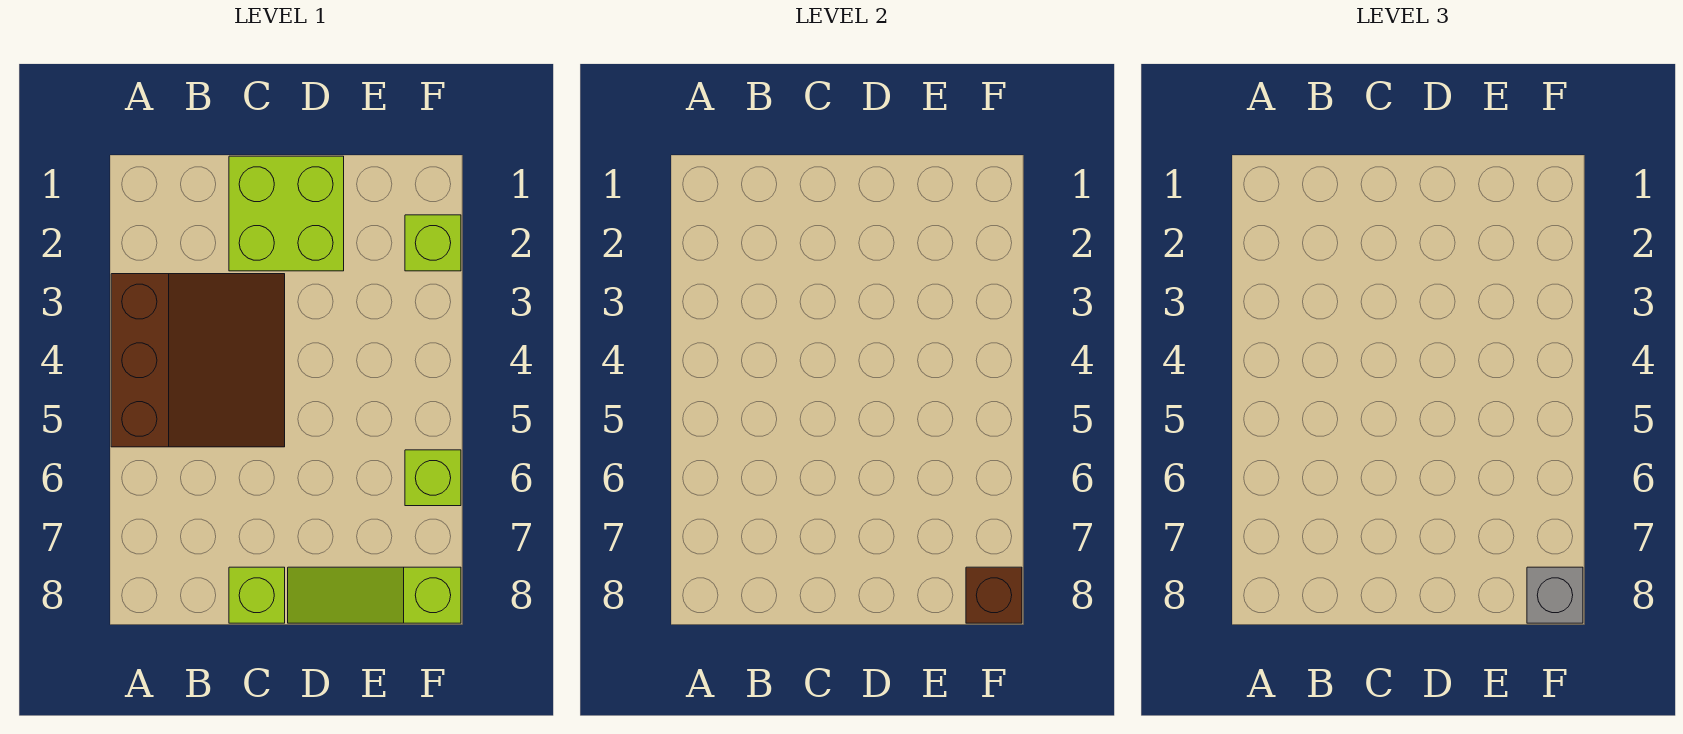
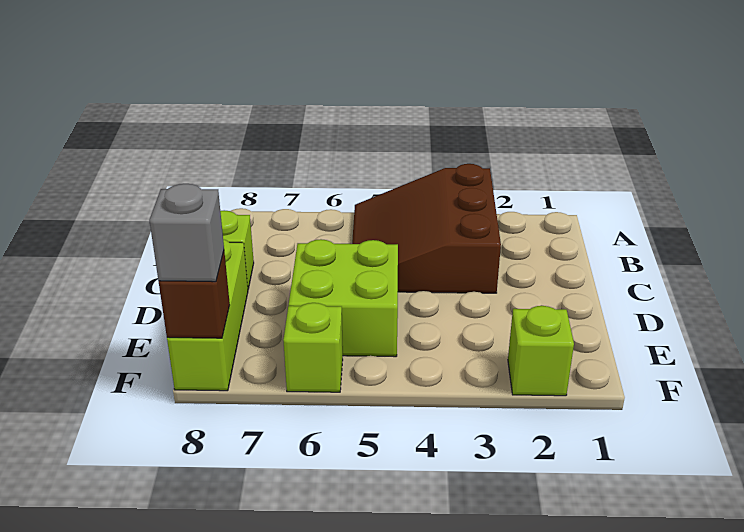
brown 3x3 slope [111,274,285,447] -> brown 3x3 slope turned to [352,164,501,293]
lime 2x2 brick [229,156,344,271] -> lime 2x2 brick moved to [289,239,398,357]
lime 1x3 slope [288,567,461,623] -> lime 1x3 brick [167,239,248,391]

